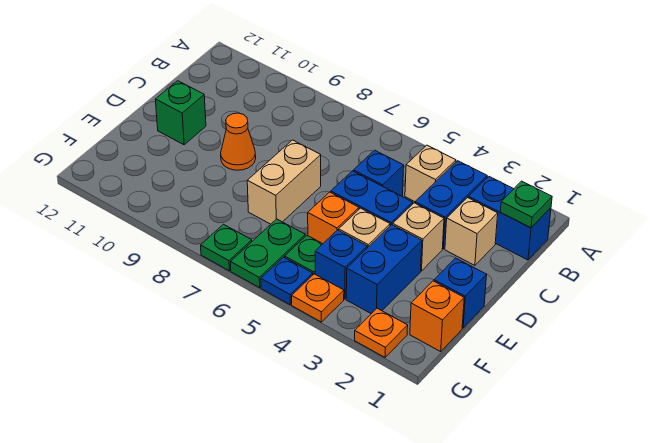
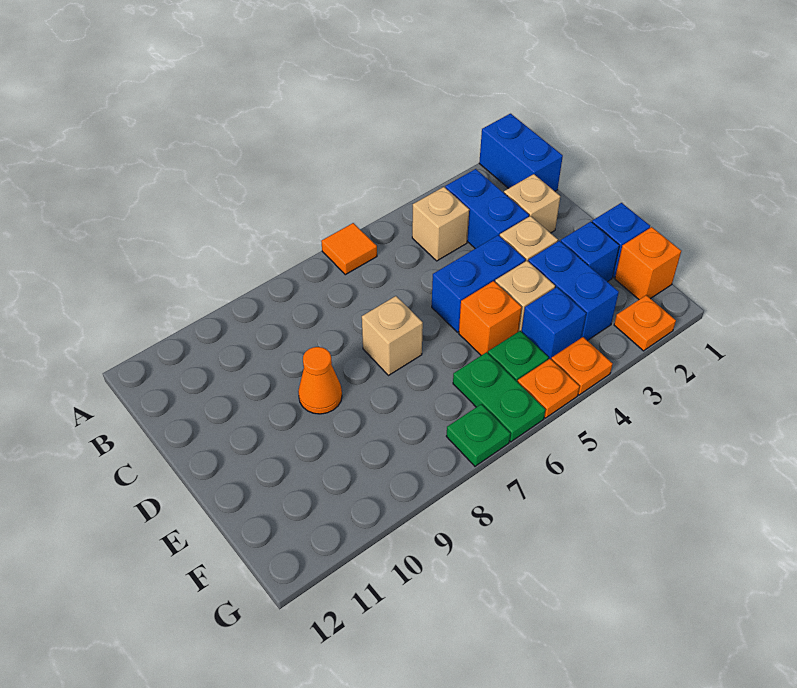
none -> orange 1x1 tile [321,223,377,275]
blue 1x2 brick [468,177,551,260] -> blue 1x2 brick turned to [479,114,563,191]
green 1x1 plate [500,181,552,228] -> none
blue 1x1 brick [353,150,404,197] -> blue 1x1 brick moved to [561,222,619,282]
tan 1x2 brick [247,140,321,224] -> tan 1x1 brick [362,296,423,376]
green 1x1 brick [155,81,206,145] -> none
blue 1x1 plate [261,257,313,305] -> orange 1x1 plate [518,359,579,418]

